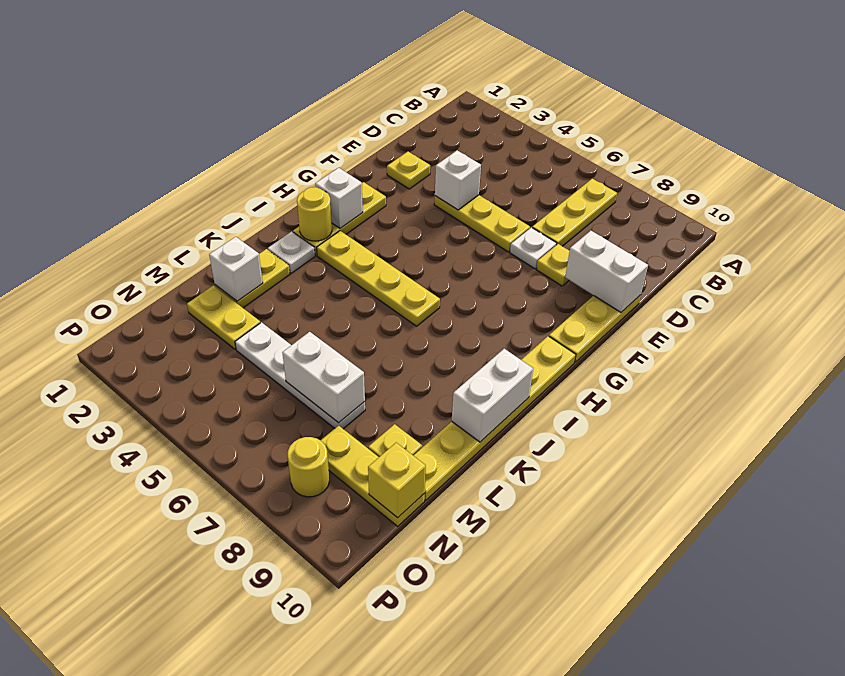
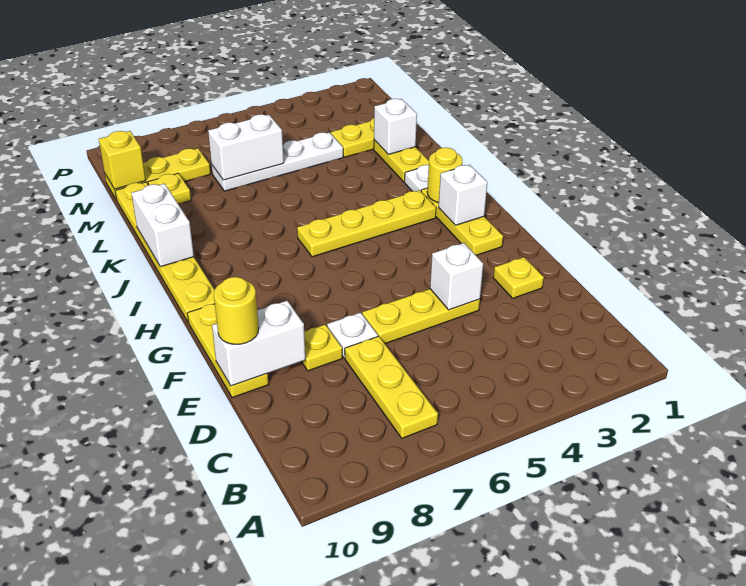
yellow 1x1 round brick [288,437,329,497] -> yellow 1x1 round brick moved to [214,277,259,344]

